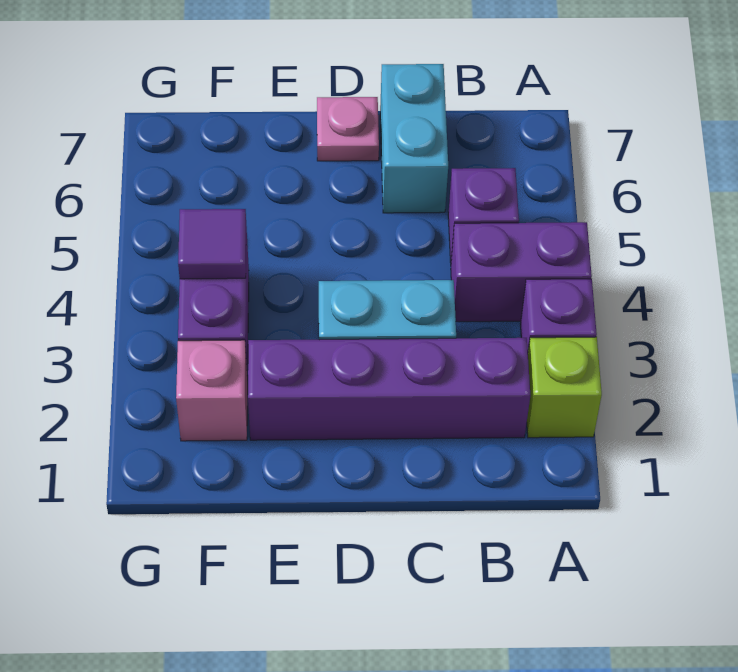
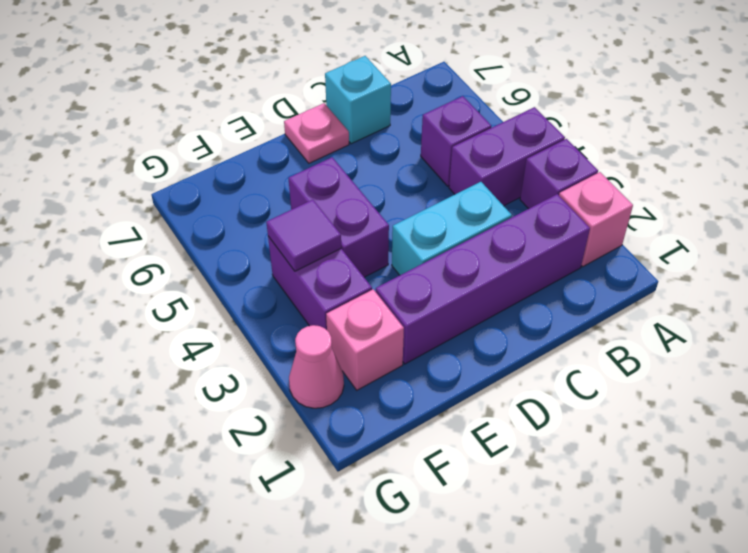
lime 1x1 brick [527,337,602,438] -> pink 1x1 brick [559,172,633,267]
cyan 1x2 brick [380,64,448,213] -> cyan 1x1 brick [325,56,391,144]
none -> purple 1x2 brick [288,157,389,277]
none -> pink 1x1 cone [289,325,344,408]

